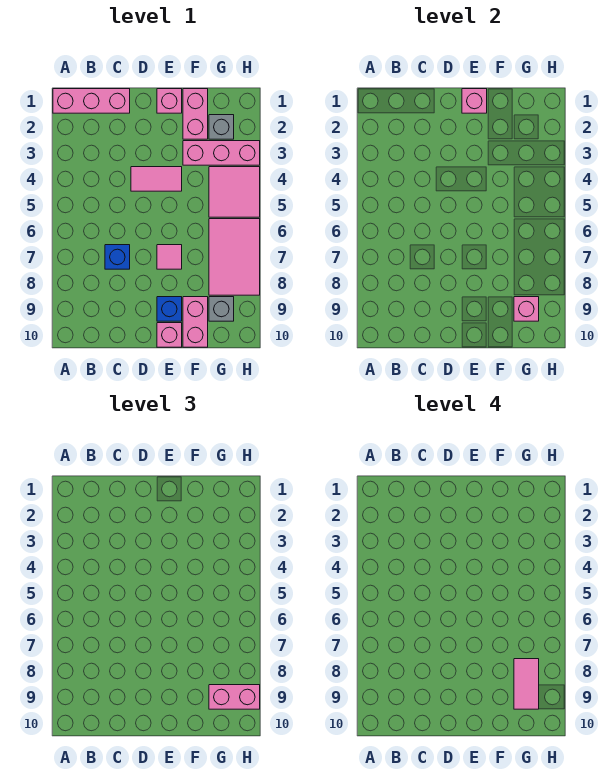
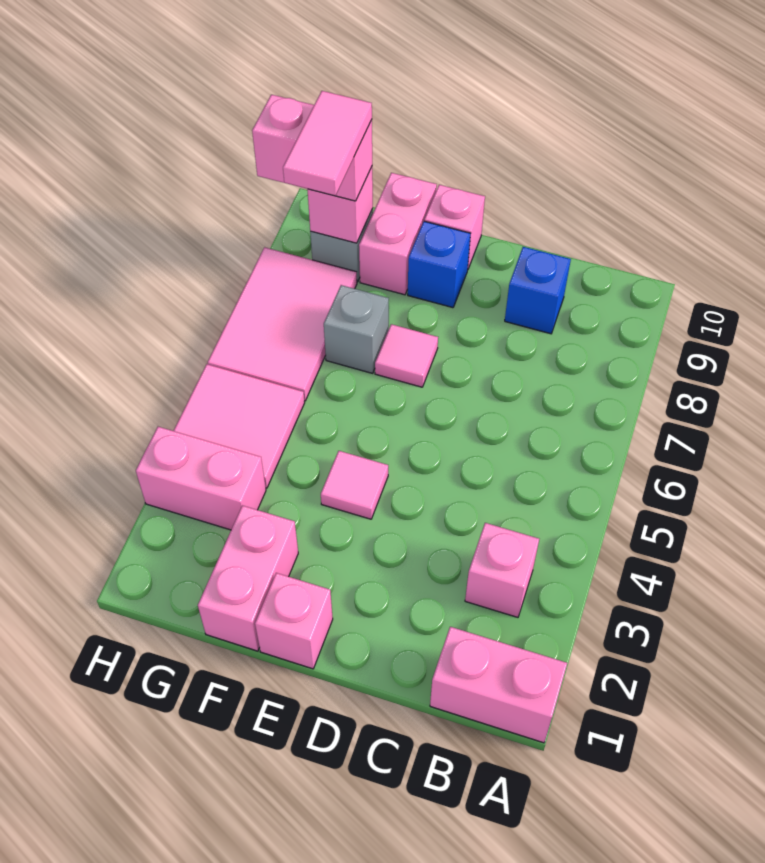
pink 1x3 brick [53,89,130,113] -> pink 1x2 brick [430,627,567,743]
blue 1x1 brick [105,245,130,269] -> blue 1x1 brick moved to [505,247,571,334]
pink 1x2 tile [131,167,182,191] -> pink 1x1 tile [321,451,388,519]
pink 1x1 brick [462,89,487,113] -> pink 1x1 brick moved to [465,523,539,617]
pink 1x3 brick [183,141,260,165] -> pink 1x2 brick [136,427,266,530]
grey 1x1 brick [209,115,234,139] -> grey 1x1 brick moved to [324,285,389,373]

